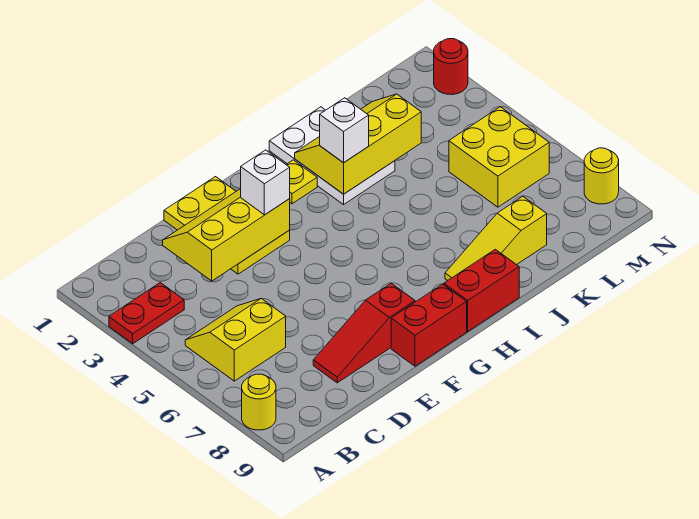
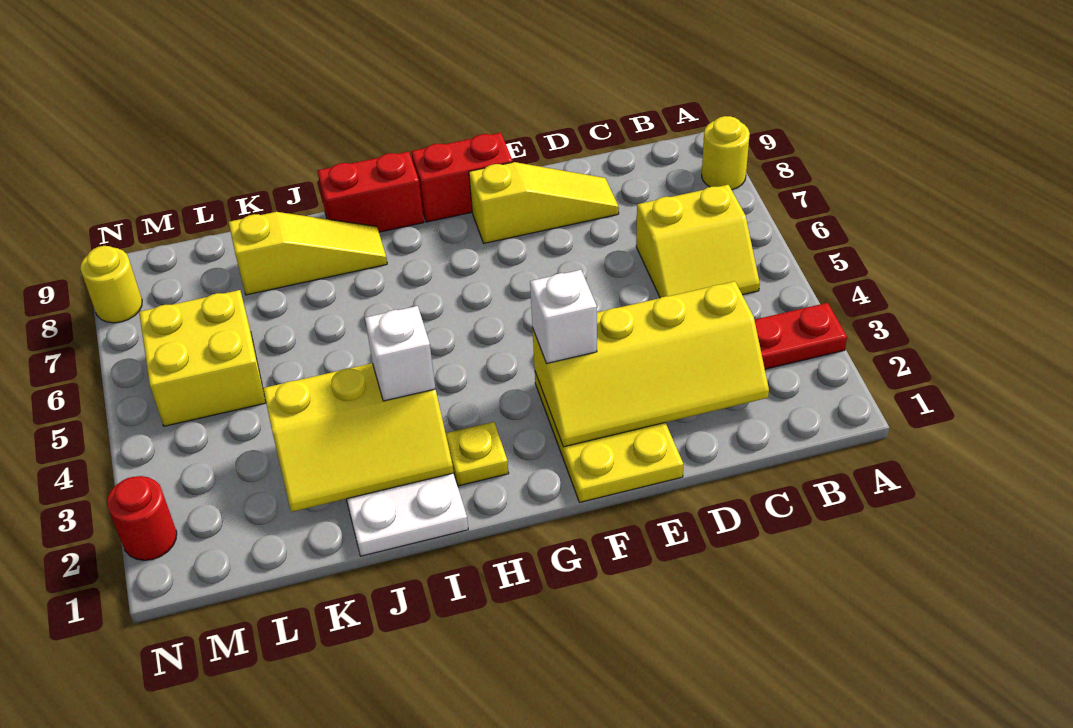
yellow 2x3 slope [163,189,290,281] -> yellow 2x4 slope [532,281,769,447]
red 1x3 slope [313,283,415,383] -> yellow 1x3 slope [469,162,619,243]

